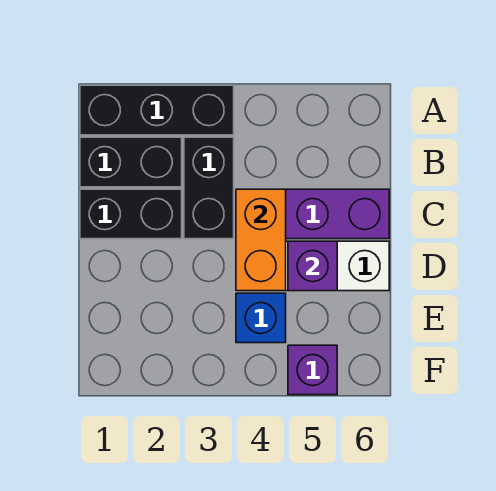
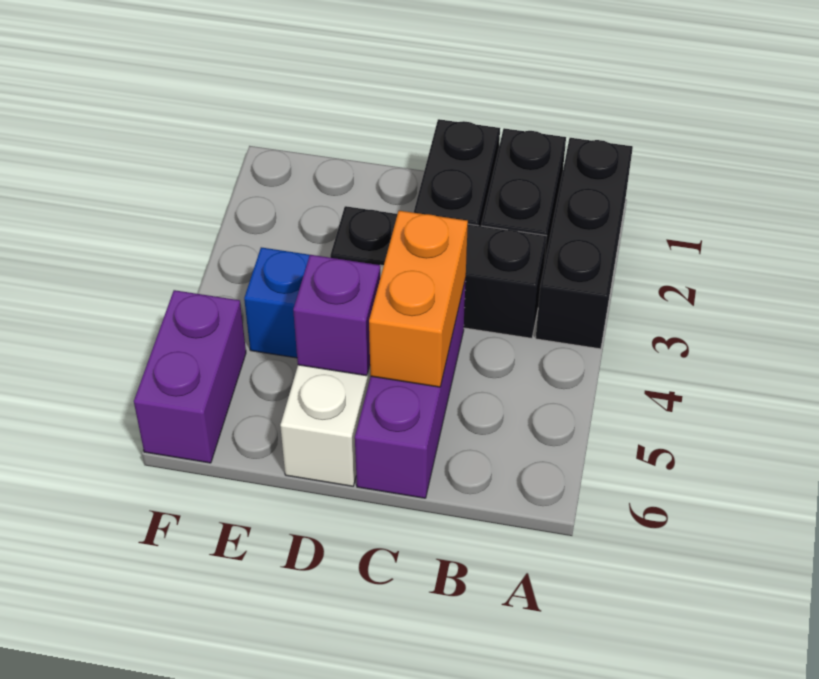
black 1x2 brick [184,137,234,239] -> black 1x3 brick [330,206,547,338]
orange 1x2 brick [236,189,286,291] -> orange 1x2 brick turned to [369,211,468,387]
purple 1x1 brick [288,345,337,395] -> purple 1x2 brick [134,290,246,463]

